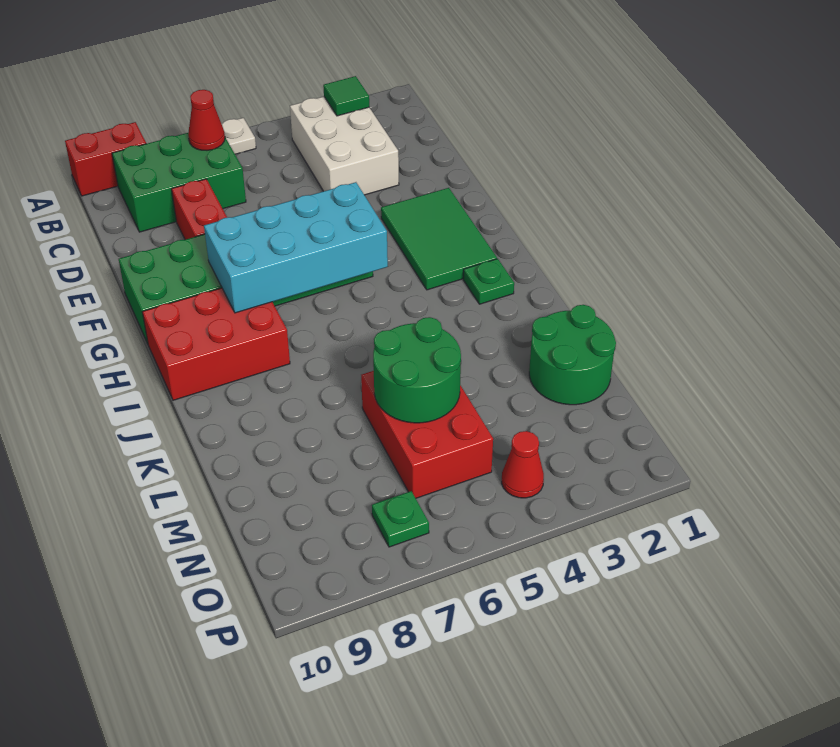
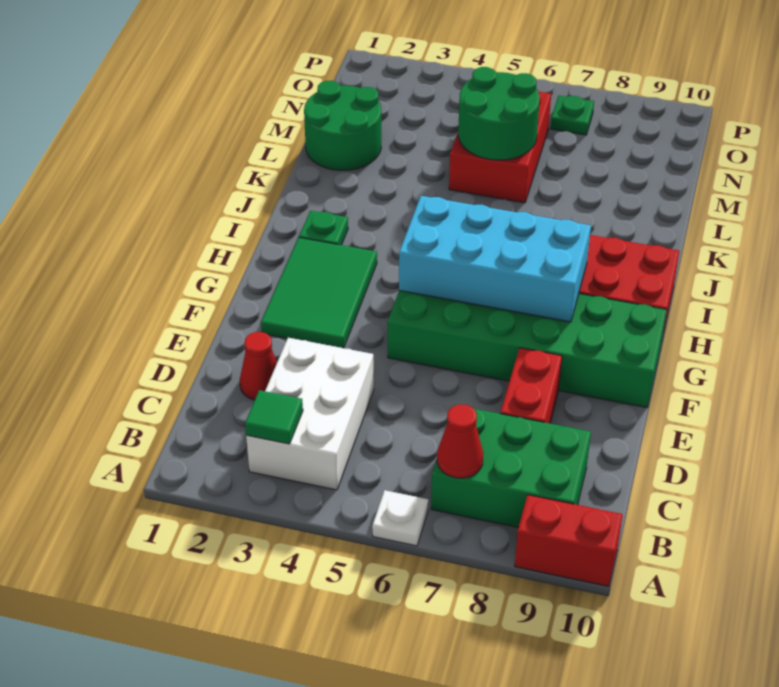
red 1x1 cone [502,431,544,498] -> red 1x1 cone moved to [240,332,277,400]

